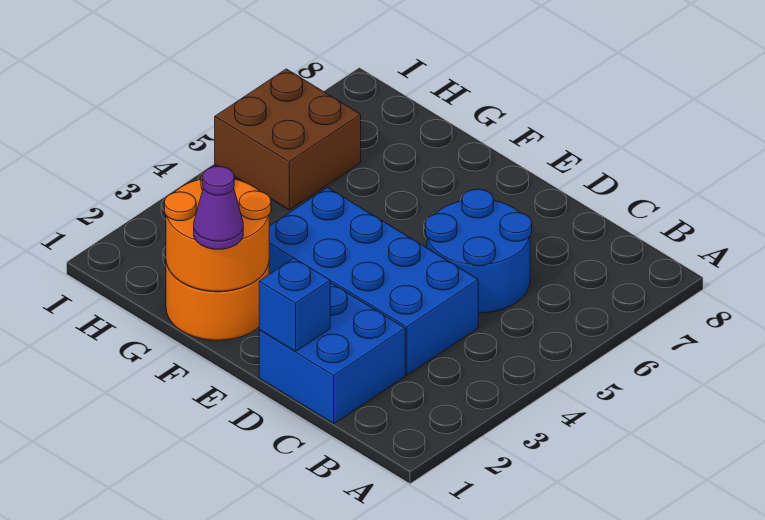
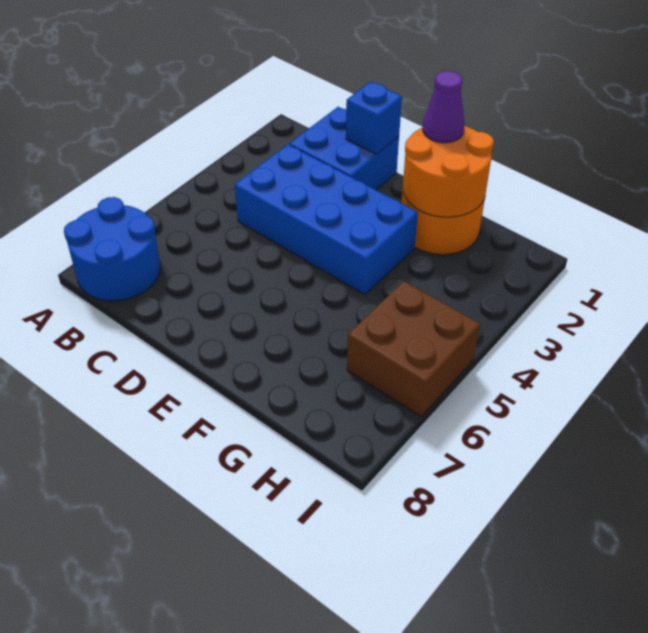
blue 2x2 round brick [425,189,532,313] -> blue 2x2 round brick moved to [64,197,160,301]

